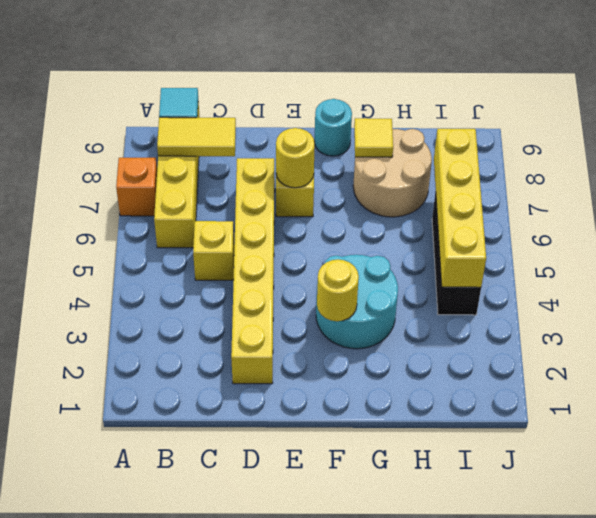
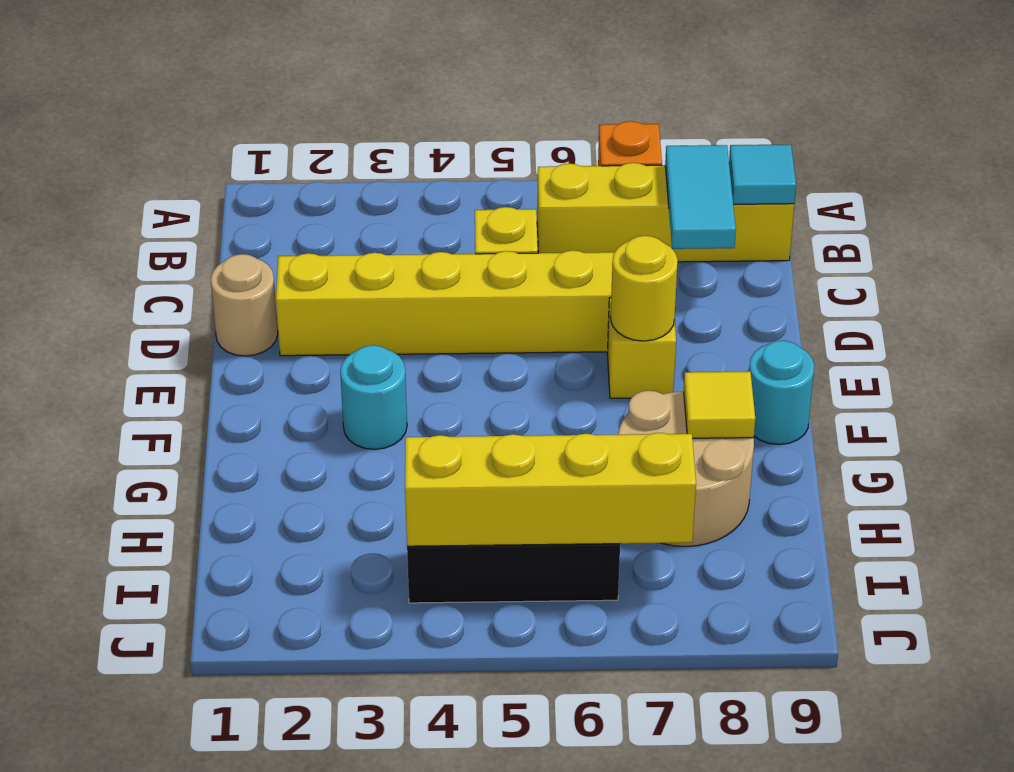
yellow 1x2 tile [157,117,236,156] -> cyan 1x2 tile [665,145,736,249]
none -> tan 1x1 round brick [211,254,278,356]
cyan 2x2 round brick [316,255,398,349] -> cyan 1x1 round brick [340,345,407,449]
yellow 1x1 round brick [317,259,359,321] -> none

